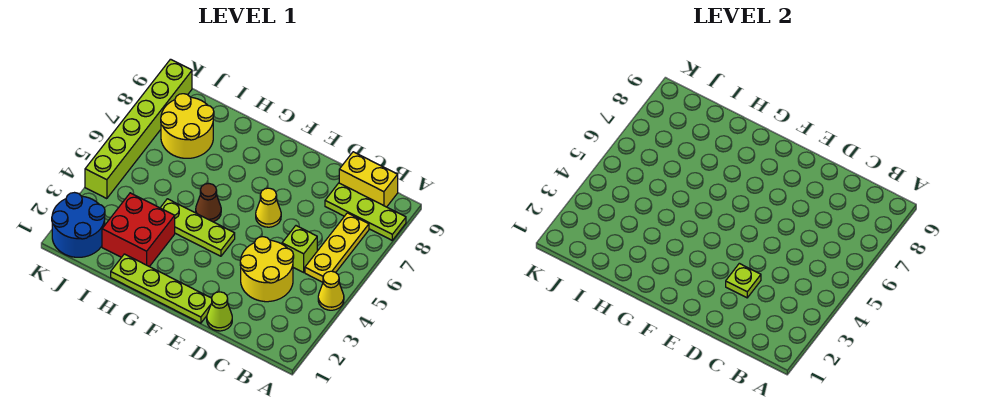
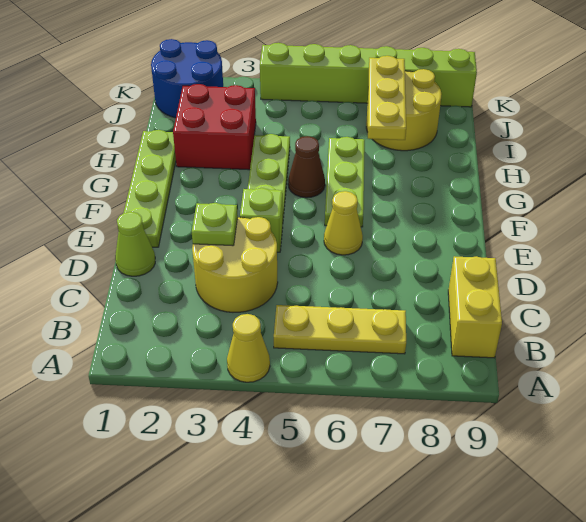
lime 1x3 plate [325,183,406,240] -> lime 1x3 plate moved to [325,137,365,227]
lime 1x1 brick [282,226,317,272] -> lime 1x1 brick moved to [240,188,283,252]
none -> yellow 1x3 plate [368,56,406,140]

